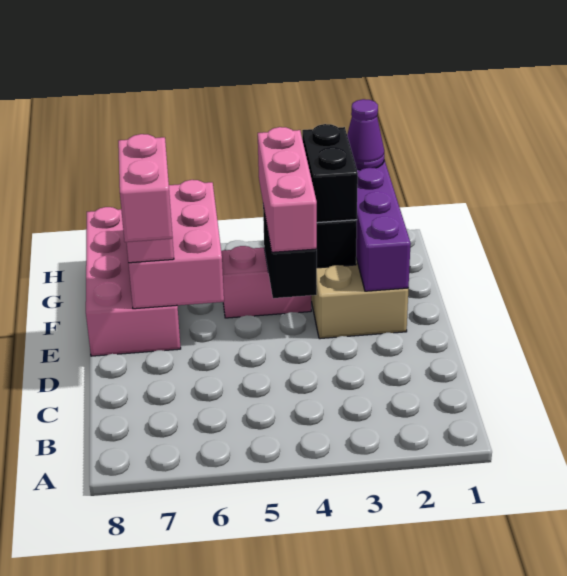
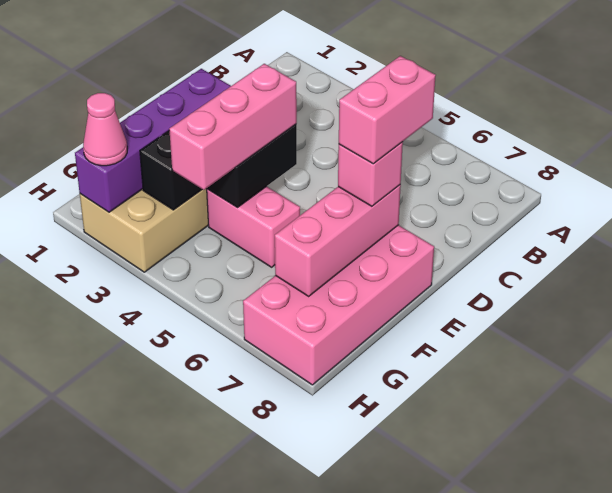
pink 2x3 brick [128,180,224,309] -> pink 1x3 brick [275,185,401,296]
black 1x2 brick [302,124,358,223] -> none
purple 1x1 cone [347,99,384,170] -> pink 1x1 cone [83,93,127,166]

